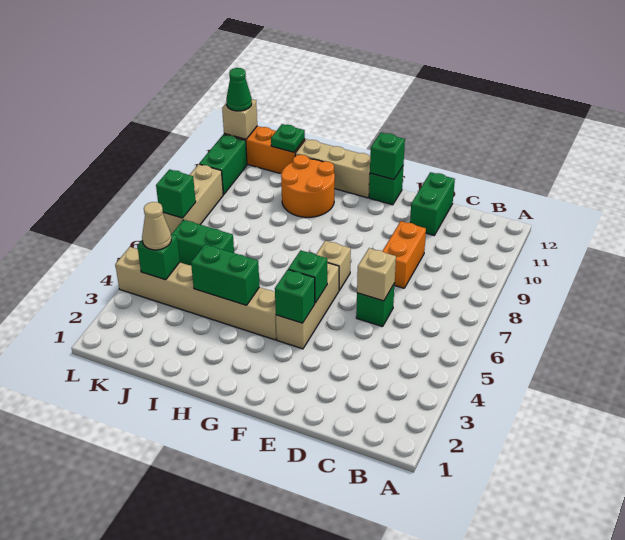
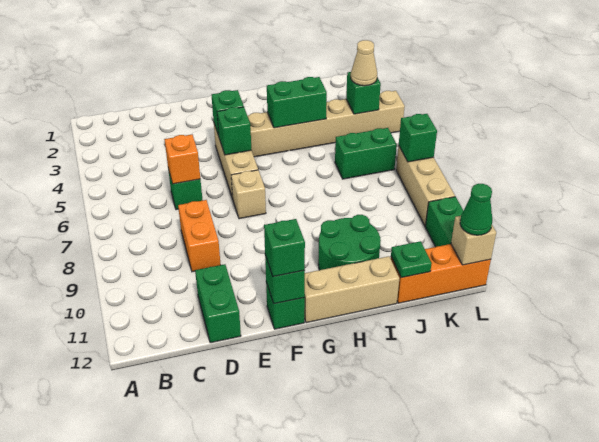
tan 1x1 brick [357,248,396,301] -> orange 1x1 brick [164,135,200,184]
none -> green 1x1 brick [264,219,305,277]
orange 2x2 round brick [281,155,335,217] -> green 2x2 round brick [318,215,381,270]

